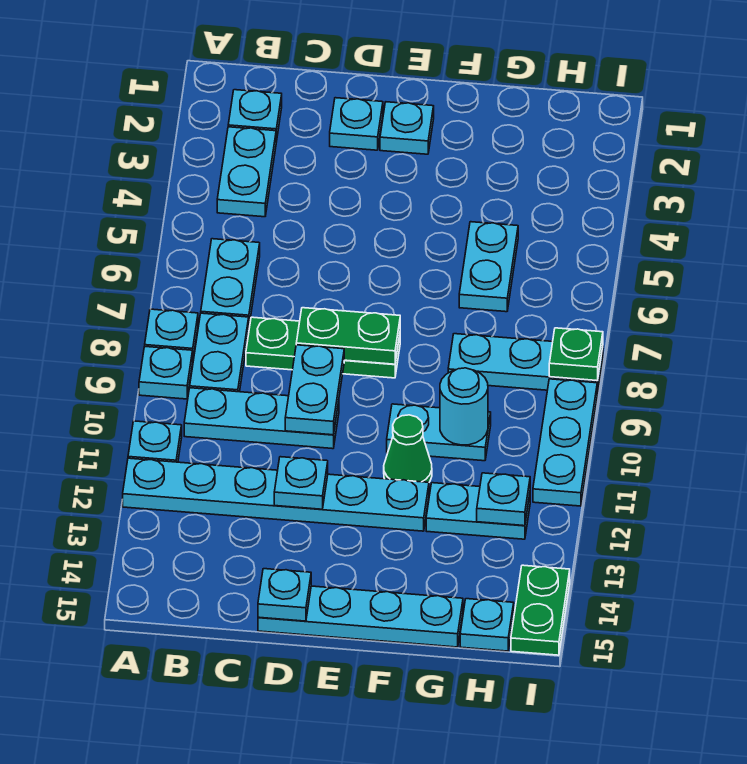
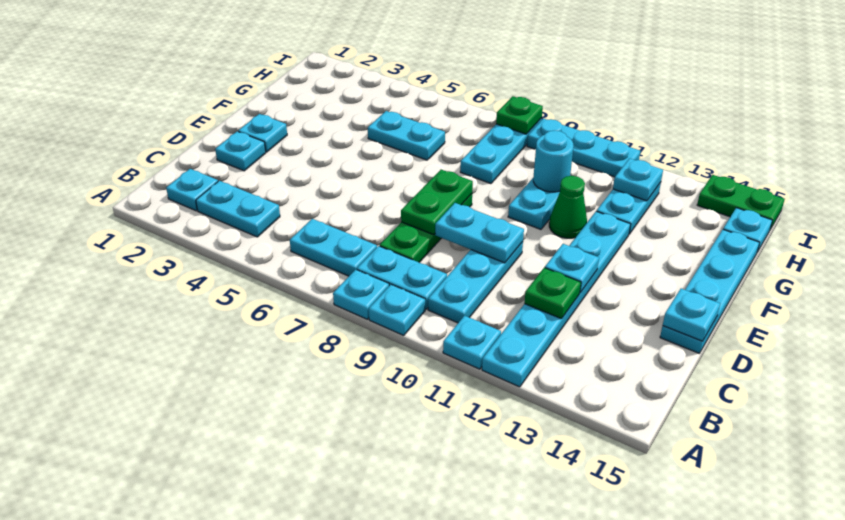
none -> green 1x1 plate [524,268,581,319]

